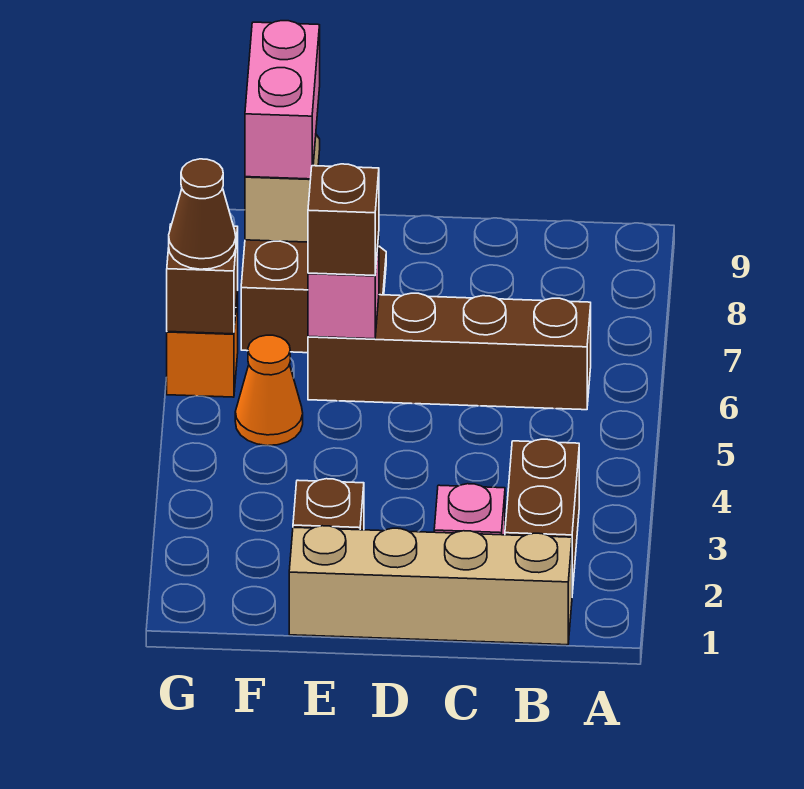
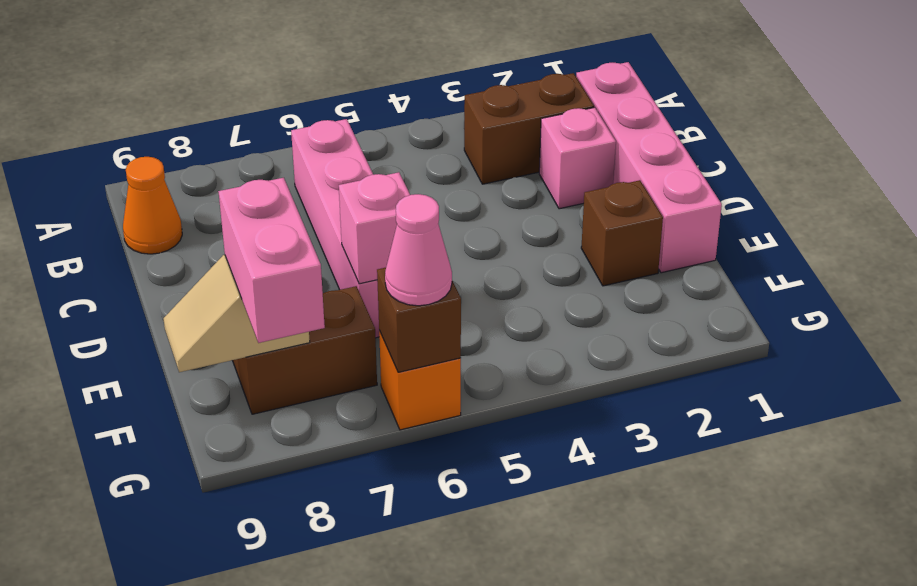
tan 1x4 brick [289,526,572,645] -> pink 1x4 brick [576,62,722,273]
brown 1x4 brick [308,293,591,410] -> pink 1x4 brick [291,119,379,338]
brown 1x1 brick [308,164,379,276] -> none
orange 1x1 cone [235,335,303,446] -> orange 1x1 cone moved to [123,157,182,254]
pink 1x2 brick [245,21,320,179] -> pink 1x2 brick turned to [218,178,325,343]
brown 1x1 cone [169,159,236,269] -> pink 1x1 cone [385,194,452,306]

